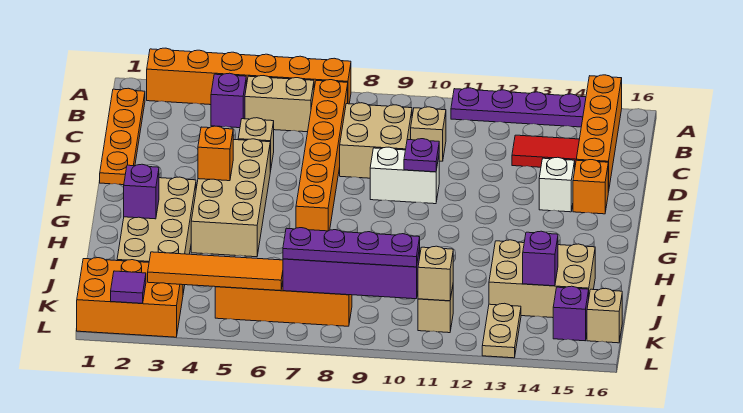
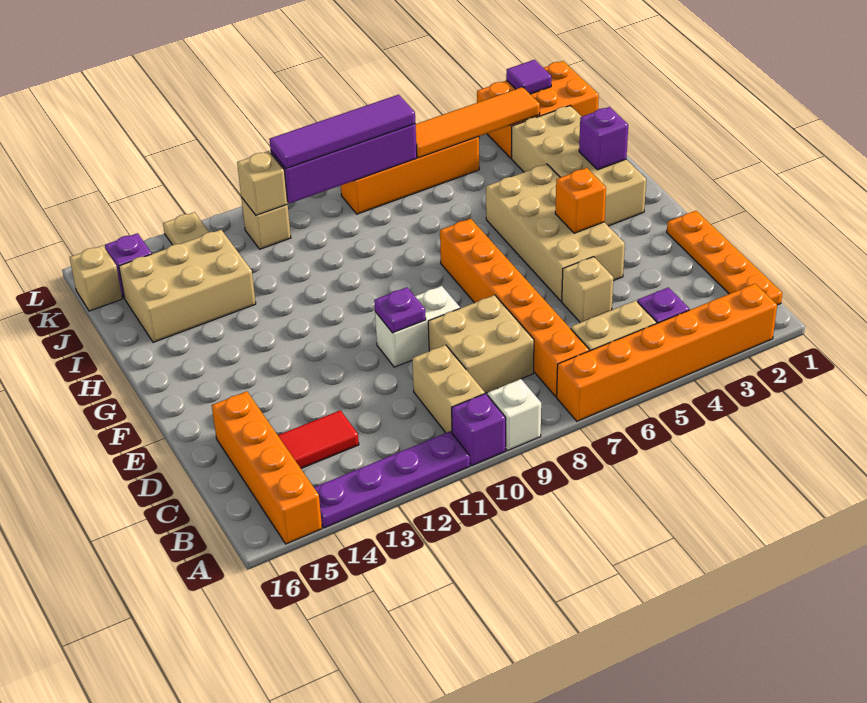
tan 1x1 brick [411,107,446,161] -> tan 1x2 brick [412,345,485,433]
white 1x1 brick [539,157,575,212] -> white 1x1 brick moved to [487,379,541,451]
orange 1x1 brick [573,160,608,214] -> none
purple 1x1 brick [523,231,558,286] -> purple 1x1 brick moved to [452,393,506,466]
purple 1x4 plate [283,228,420,267] -> purple 1x4 tile [269,95,415,169]

